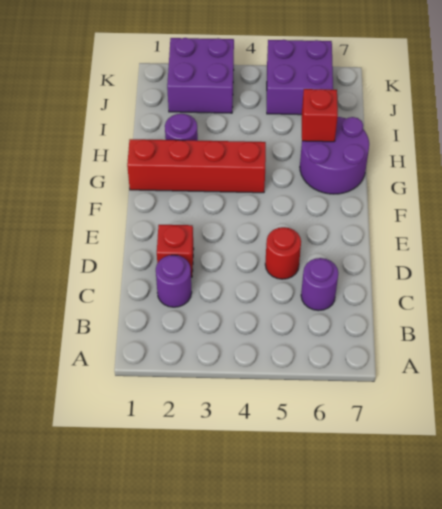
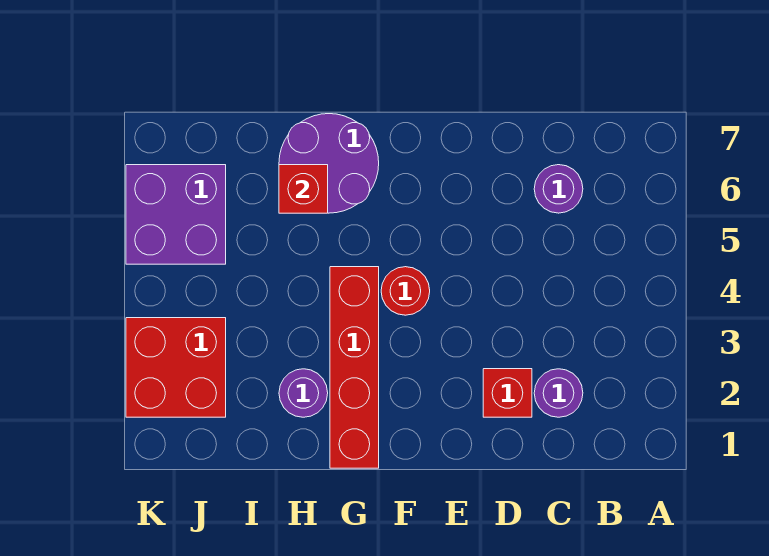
red 1x1 round brick [265,227,301,279] -> red 1x1 round brick moved to [381,267,430,315]
purple 2x2 brick [167,38,234,113] -> red 2x2 brick [126,318,226,417]

